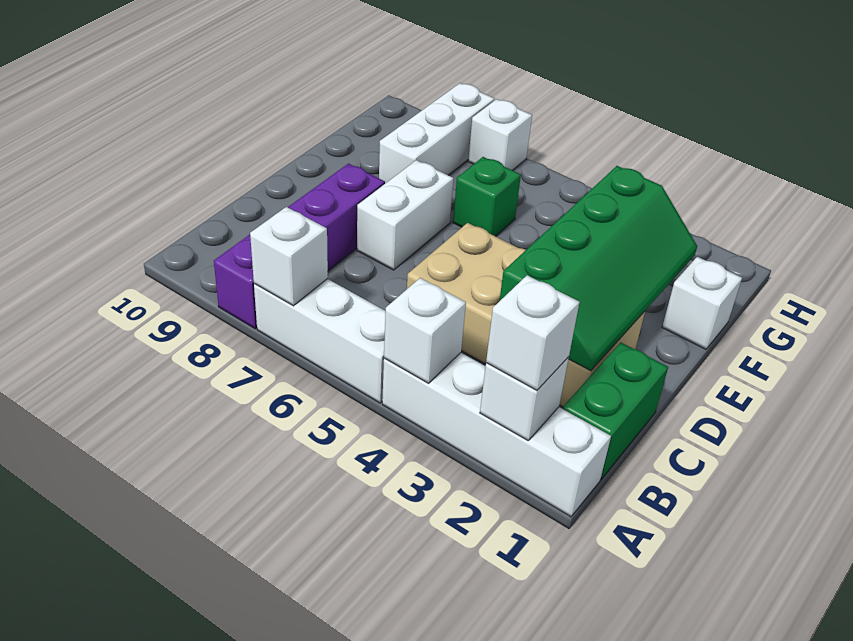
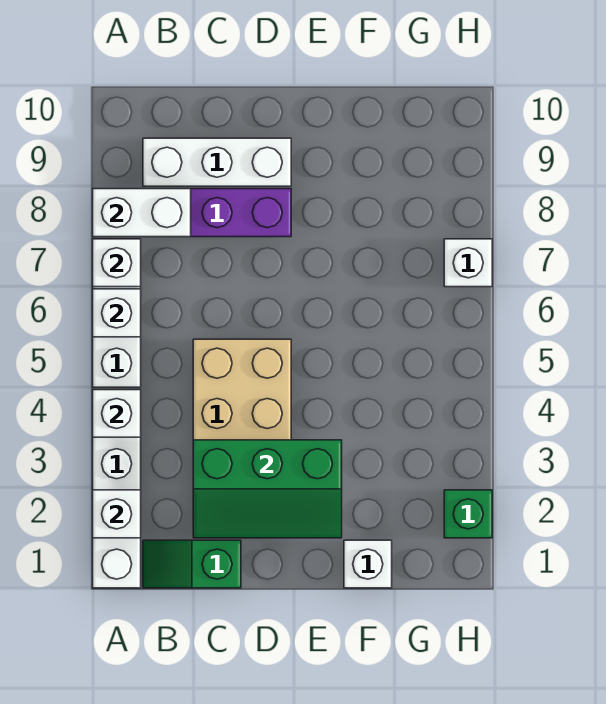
white 1x1 brick [486,275,579,390] -> white 1x1 brick moved to [93,289,141,337]
green 1x2 brick [563,342,668,479] -> green 1x2 slope [143,540,241,588]
green 2x4 slope [500,166,697,371] -> green 2x3 slope [193,440,342,538]
white 1x2 brick [357,160,454,270] -> white 1x2 brick moved to [93,189,191,237]
green 1x1 brick [453,157,521,236] -> green 1x1 brick moved to [444,490,492,538]
white 1x3 brick [379,83,495,183] -> white 1x3 brick moved to [143,138,291,186]

